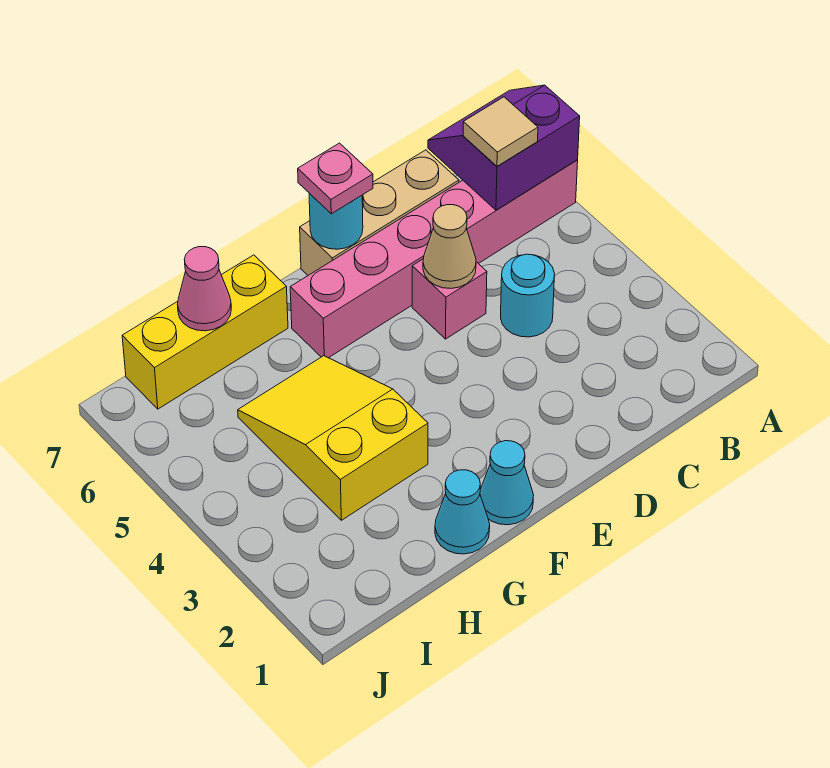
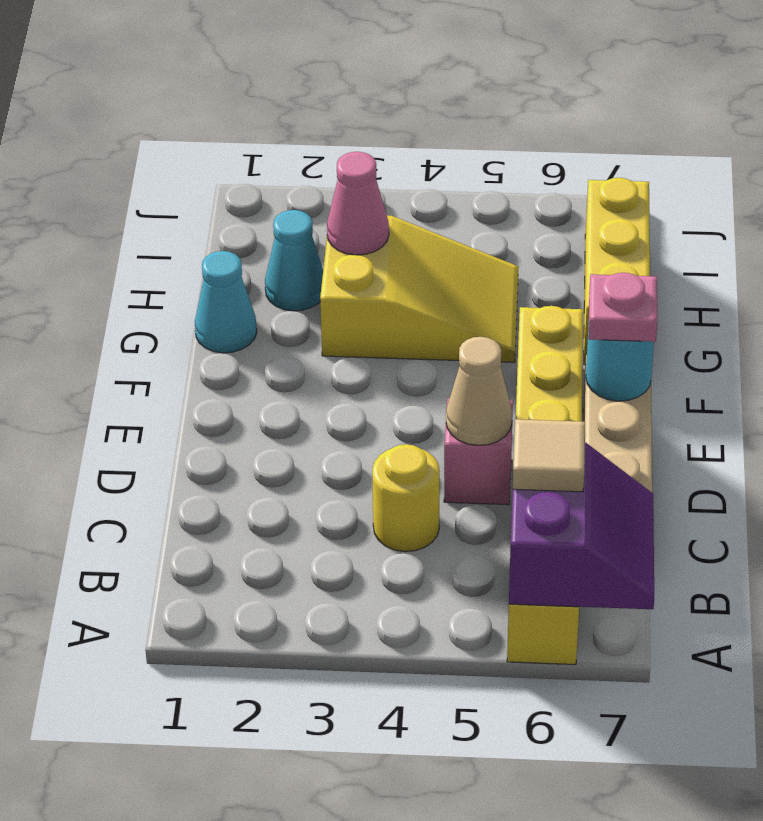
pink 1x6 brick [290,160,578,358] -> yellow 1x6 brick [507,306,583,665]
cyan 1x1 round brick [501,254,555,337] -> yellow 1x1 round brick [372,444,440,552]
cyan 1x1 cone [480,441,534,525] -> cyan 1x1 cone moved to [265,210,323,311]
pink 1x1 cone [177,247,231,331] -> pink 1x1 cone moved to [327,152,389,255]

